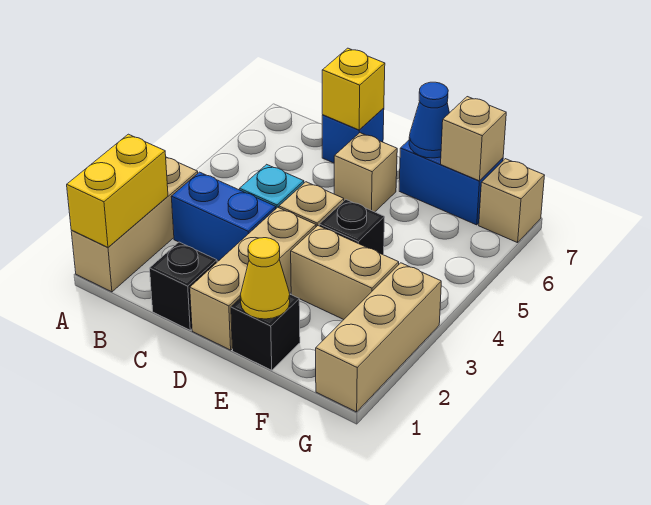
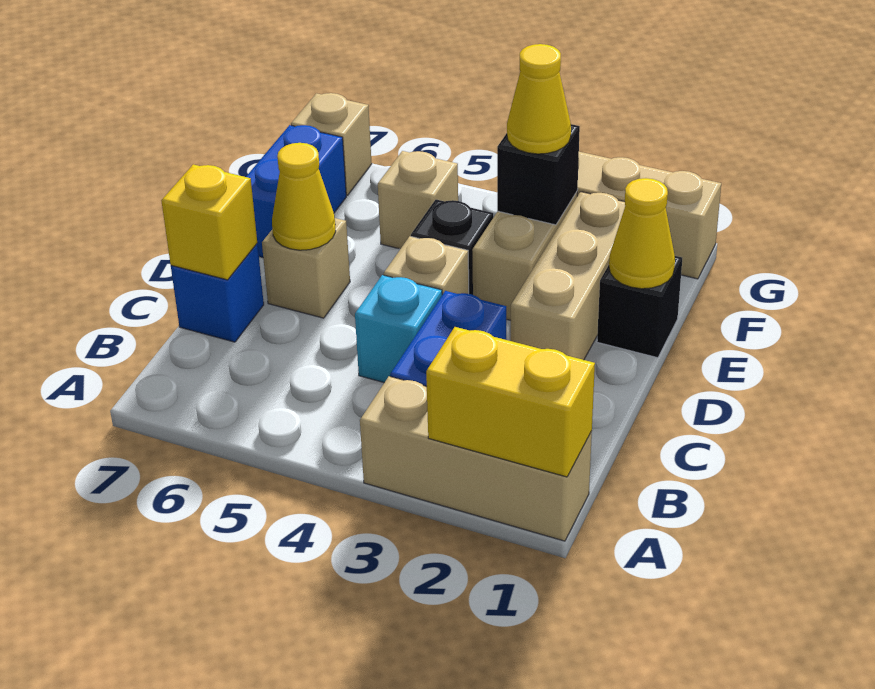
black 1x1 brick [150,242,217,330] -> black 1x1 brick moved to [497,124,580,225]
tan 1x3 brick [190,207,316,350] -> tan 1x3 brick turned to [511,192,625,360]
none -> yellow 1x1 cone [272,143,336,250]
blue 1x1 cone [409,82,449,158] -> none
none -> yellow 1x1 cone [507,44,571,154]
tan 1x1 brick [441,97,506,181] -> tan 1x1 brick moved to [378,151,458,249]

